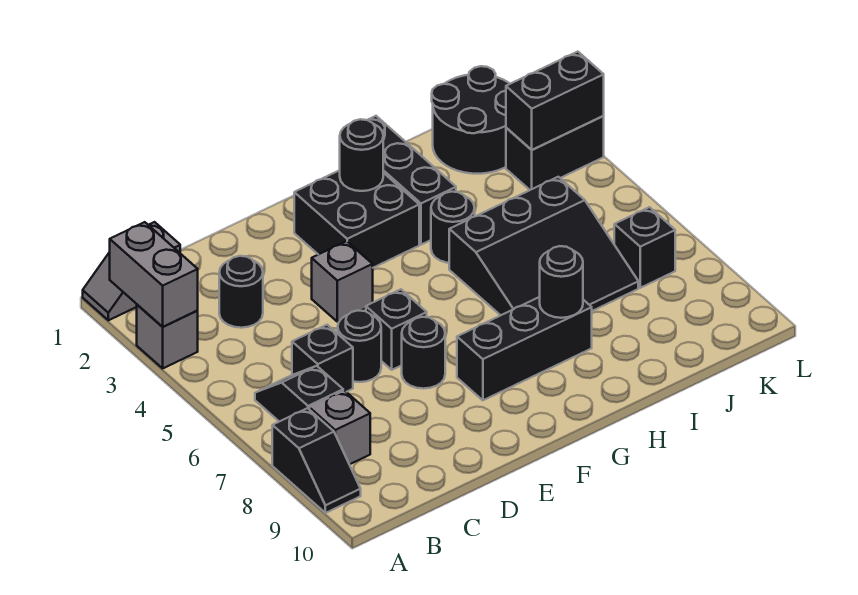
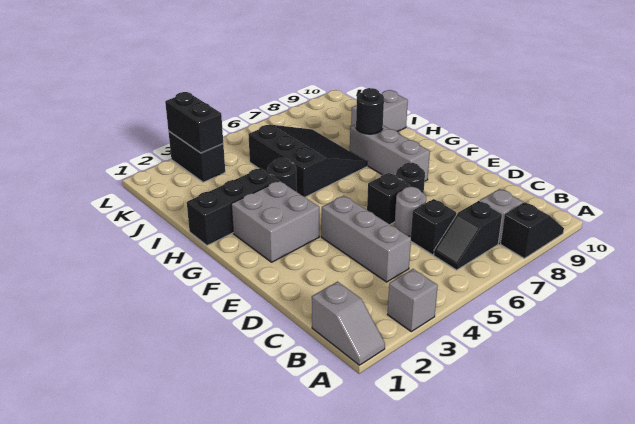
grey 1x2 brick [110,222,198,327] -> grey 1x2 brick moved to [351,90,408,132]
black 1x1 round brick [219,256,263,328] -> none
black 1x1 round brick [338,311,381,382] -> grey 1x1 round brick [395,187,426,236]
grey 1x1 brick [312,241,373,322] -> grey 1x3 brick [321,196,411,282]
black 2x2 brick [294,170,419,268] -> grey 2x2 brick [231,181,319,262]
black 1x3 brick [457,297,592,400] -> grey 1x3 brick [350,125,430,181]
black 1x1 round brick [340,119,383,191] -> none
black 2x2 round brick [432,66,510,174] -> none
black 1x1 brick [614,207,675,288] -> none

